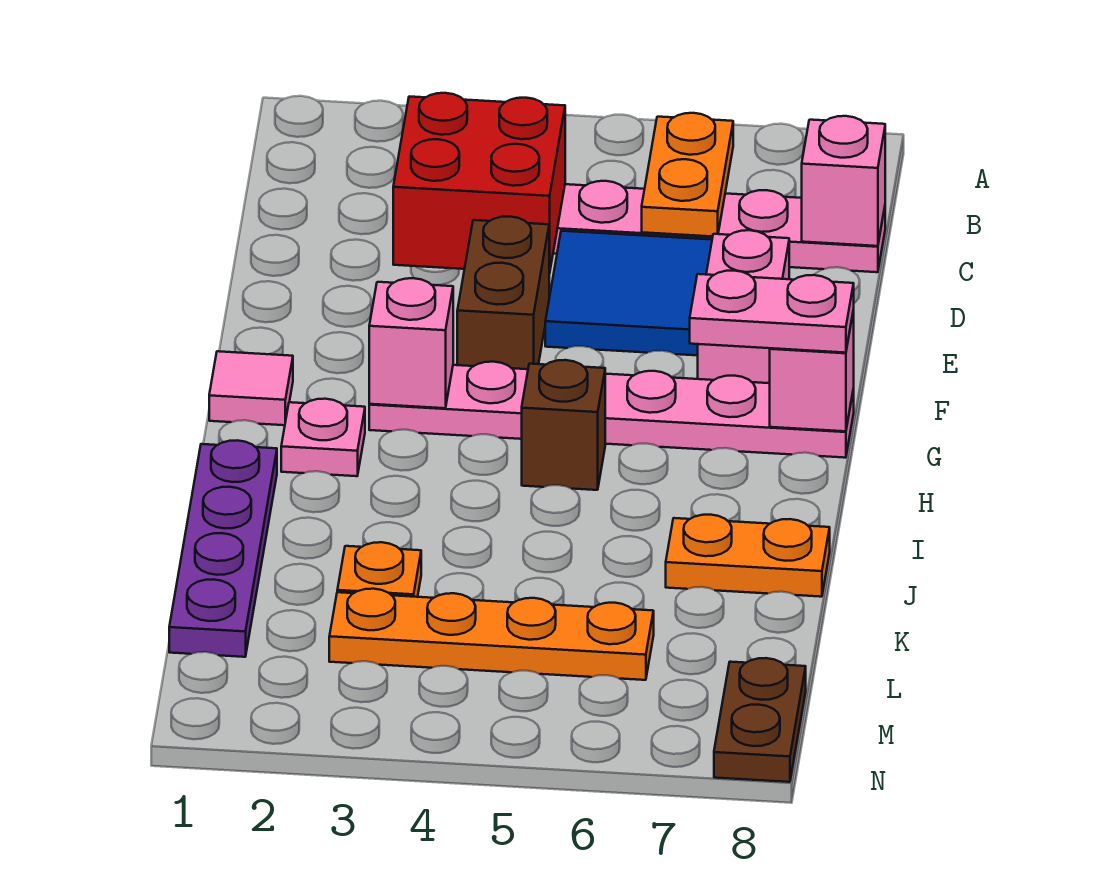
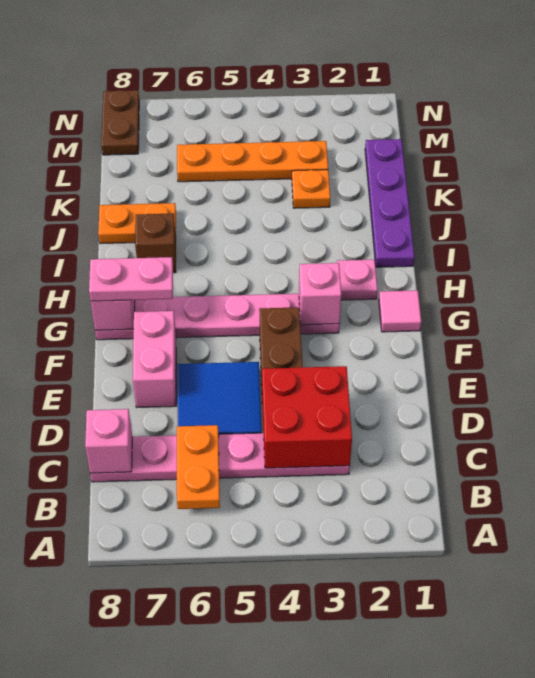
brown 1x1 brick [522,360,605,490] -> brown 1x1 brick moved to [135,213,176,273]

